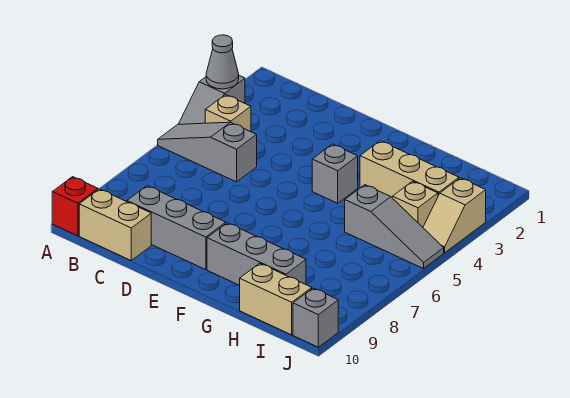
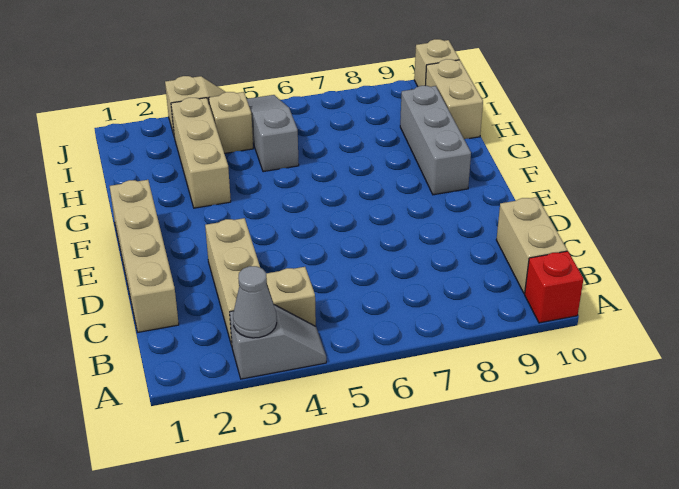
grey 1x3 slope [158,122,257,182] -> none
none -> tan 1x3 brick [205,218,260,346]
none -> tan 1x4 brick [110,180,179,332]
grey 1x3 brick [127,186,226,270] -> none
grey 1x1 brick [312,144,358,203] -> none
grey 1x1 brick [293,288,338,347] -> tan 1x1 brick [414,39,459,87]

